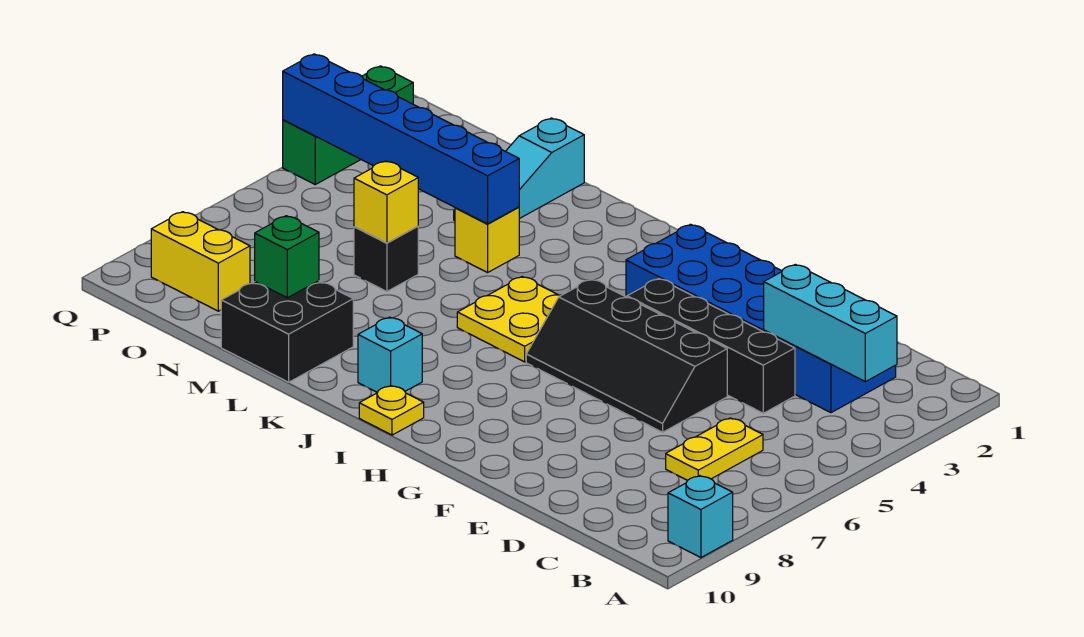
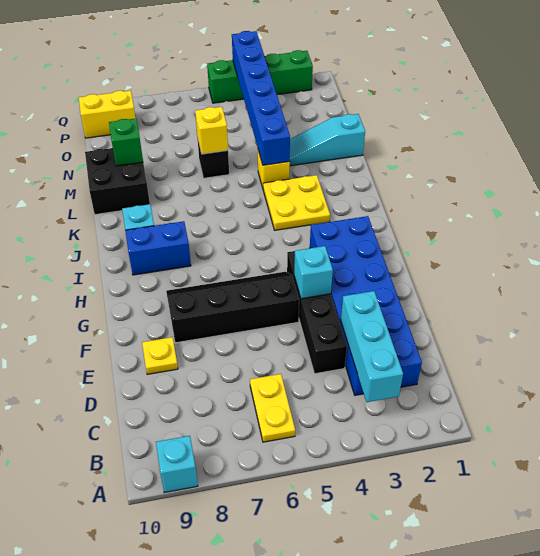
yellow 1x2 plate [666,418,763,480] -> yellow 1x2 plate turned to [250,374,295,442]
black 2x4 slope [526,279,727,432] -> black 2x4 slope turned to [166,272,299,343]
none -> cyan 1x1 brick [294,246,333,299]
yellow 2x2 plate [457,277,561,362] -> yellow 2x2 plate moved to [263,175,330,230]
none -> blue 1x2 brick [125,221,191,275]
yellow 1x1 plate [359,386,424,435] -> yellow 1x1 plate moved to [142,337,178,374]
yellow 1x2 brick [151,212,250,311] -> yellow 1x2 brick turned to [79,90,135,138]
green 1x3 brick [283,66,413,184] -> green 1x4 brick [207,50,313,103]

